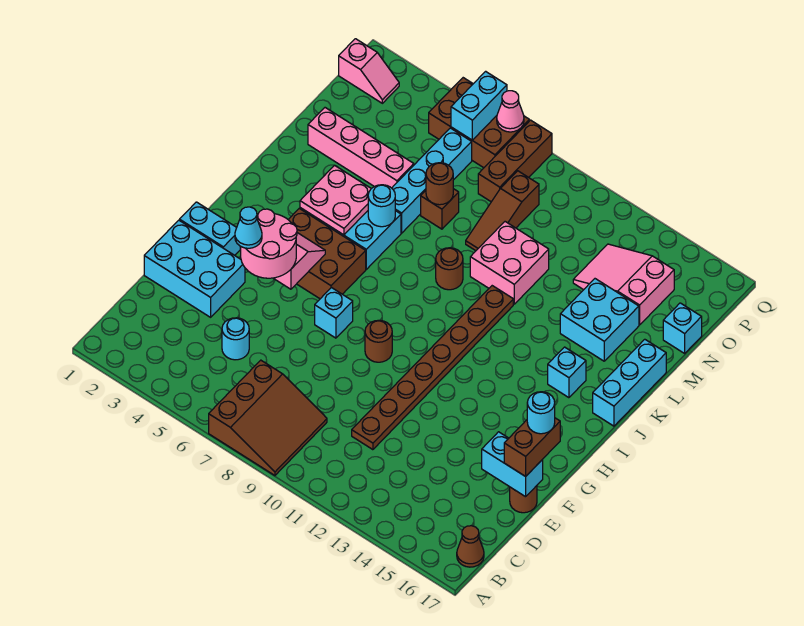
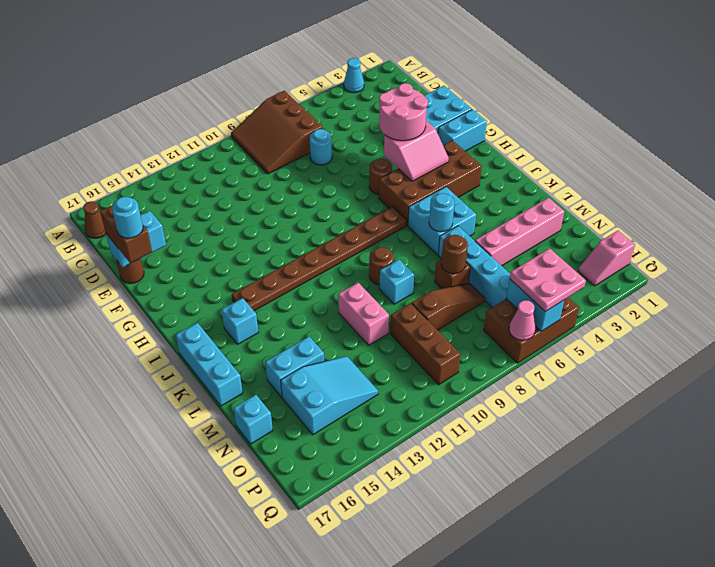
cyan 1x1 round brick [222,318,249,360] -> cyan 1x1 round brick moved to [309,129,332,165]
brown 1x8 plate [352,286,513,450] -> brown 1x8 plate turned to [232,207,407,311]
cyan 1x1 cone [235,207,262,248] -> cyan 1x1 cone moved to [344,58,364,93]
cyan 1x1 brick [315,288,353,338] -> cyan 1x1 brick moved to [380,259,414,304]
brown 1x1 round brick [365,320,392,362] -> brown 1x1 round brick moved to [369,158,392,195]
brown 2x3 brick [288,209,366,299] -> brown 2x4 brick [379,140,482,225]
pink 2x2 plate [300,165,371,235] -> pink 2x2 plate moved to [510,248,586,312]
pink 2x2 brick [470,222,549,304] -> pink 1x2 brick [338,283,389,345]
cyan 2x2 brick [560,279,639,361] -> cyan 1x2 brick [265,337,324,397]
brown 1x3 slope [466,171,539,251] -> brown 1x3 slope turned to [412,283,485,330]
pink 2x3 slope [573,244,674,325] -> cyan 2x3 slope [281,356,378,435]
brown 1x3 brick [478,120,552,202] -> brown 1x3 brick moved to [390,303,461,385]

